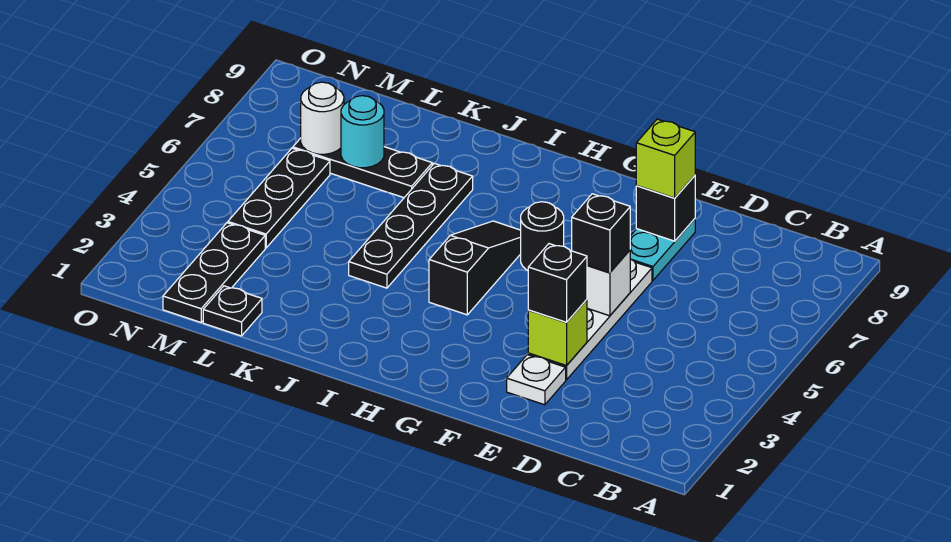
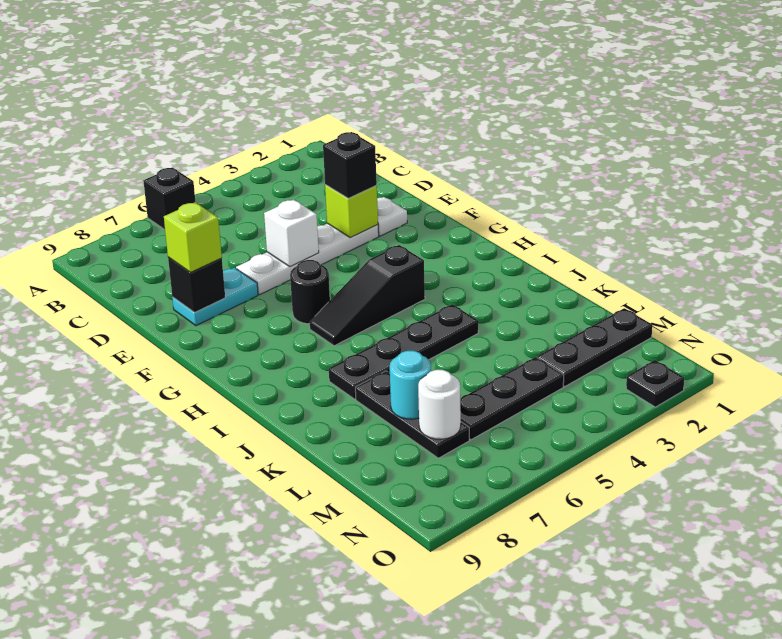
black 1x1 brick [572,194,630,273] -> black 1x1 brick moved to [143,168,195,230]
black 1x1 plate [203,286,262,336] -> black 1x1 plate moved to [626,360,684,407]

